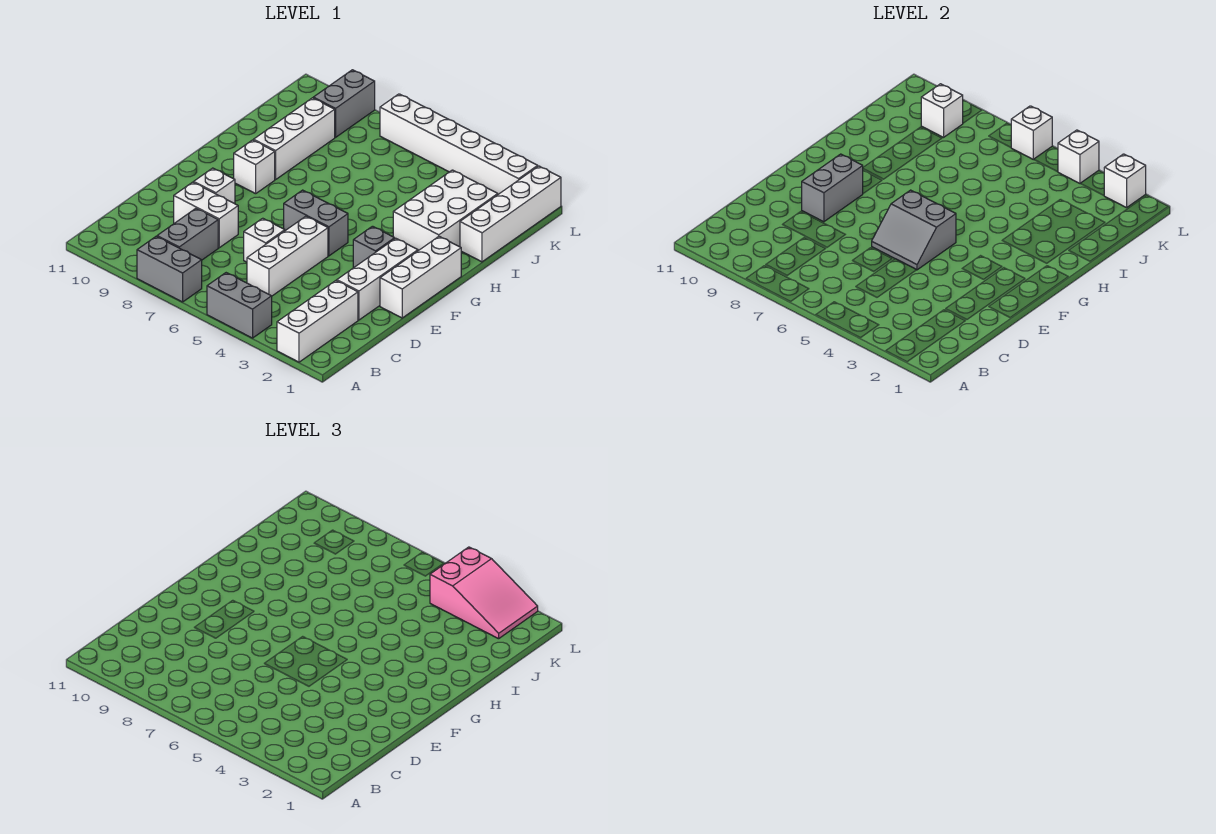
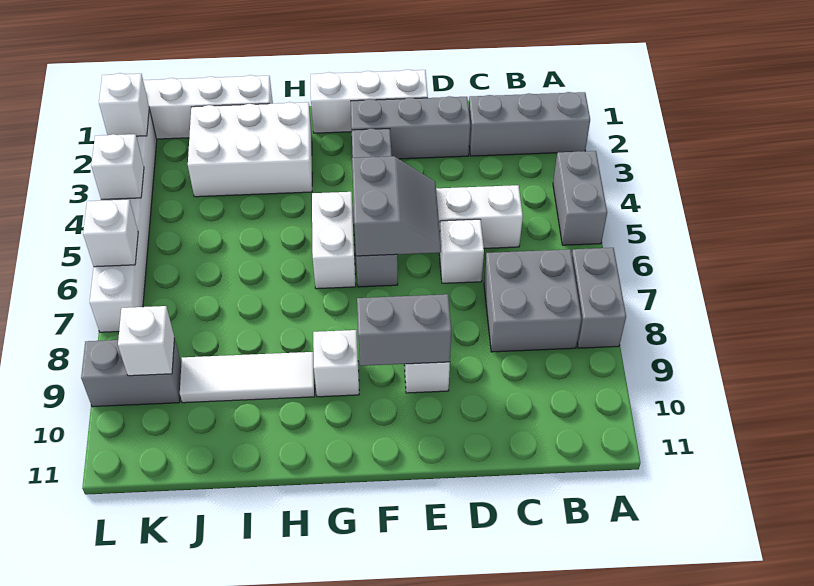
white 1x3 brick [277,281,358,362] -> grey 1x3 brick [469,92,590,156]
grey 1x2 brick [157,208,218,260] -> grey 2x2 brick [484,249,581,352]
white 1x3 brick [337,238,418,320] -> grey 1x3 brick [351,96,470,159]
white 1x2 brick [174,182,238,248] -> white 1x2 brick moved to [312,192,356,289]
white 1x3 brick [254,98,335,179] -> white 1x3 tile [180,352,315,403]
pink 2x3 slope [430,547,538,639] -> none

